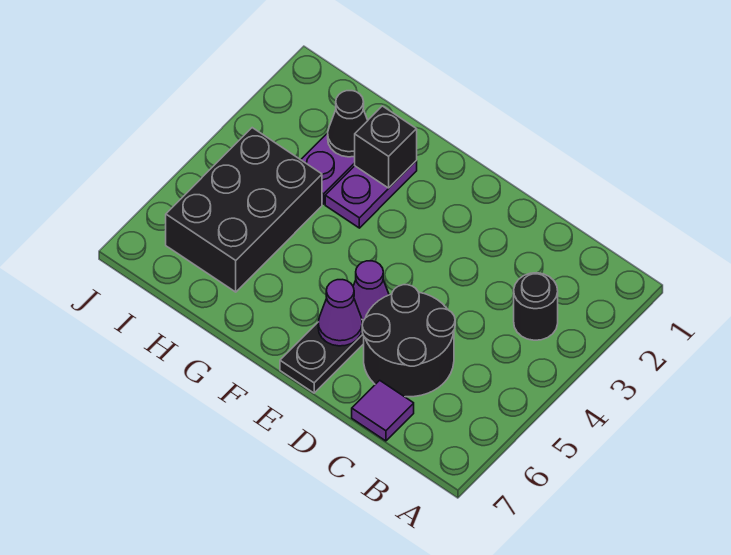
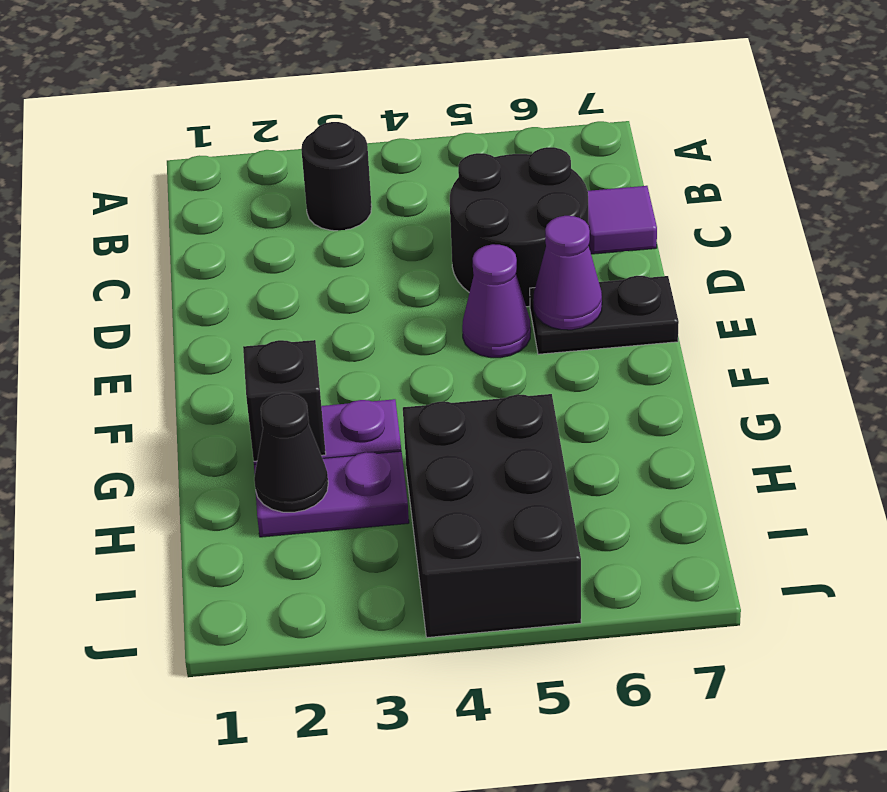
black 2x3 brick [166,128,322,292] -> black 2x3 brick turned to [403,394,581,638]

